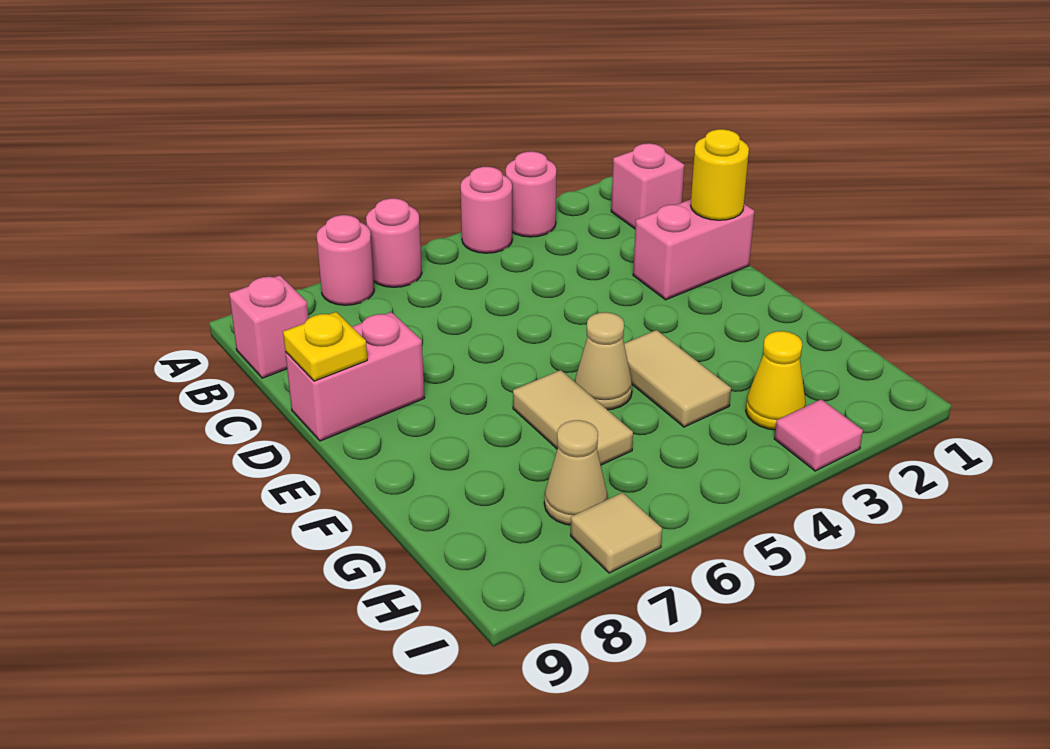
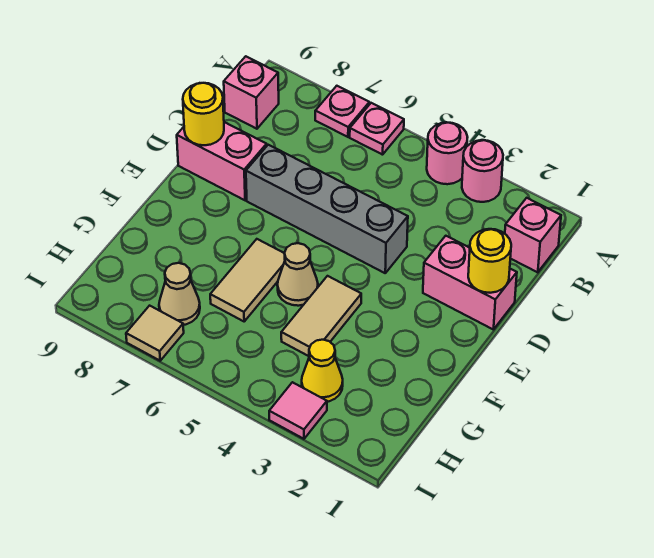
pink 1x1 round brick [366,198,422,287] -> pink 1x1 plate [350,103,404,155]
pink 1x1 round brick [317,215,374,305] -> pink 1x1 plate [315,86,369,137]
none -> grey 1x4 brick [246,145,408,273]
yellow 1x1 plate [283,312,367,381] -> yellow 1x1 round brick [183,83,224,145]

